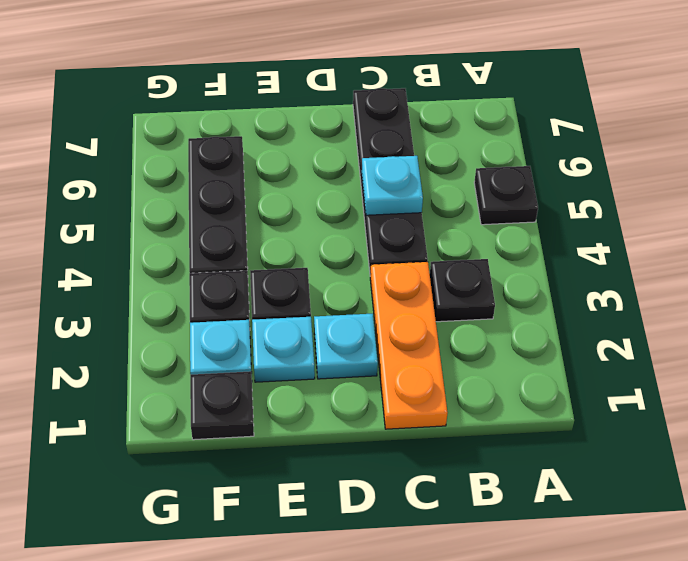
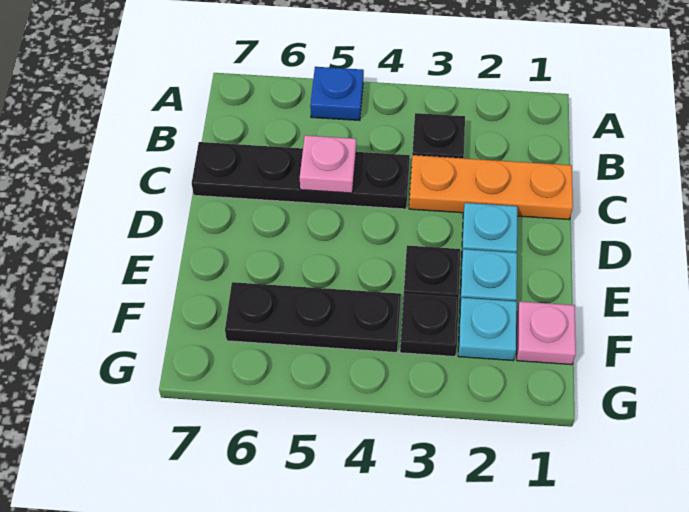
black 1x1 plate [474,166,538,225] -> blue 1x1 plate [310,67,364,120]
cyan 1x1 plate [362,156,423,215] -> pink 1x1 plate [300,135,356,193]
black 1x1 plate [190,371,254,440] -> pink 1x1 plate [517,302,576,365]

